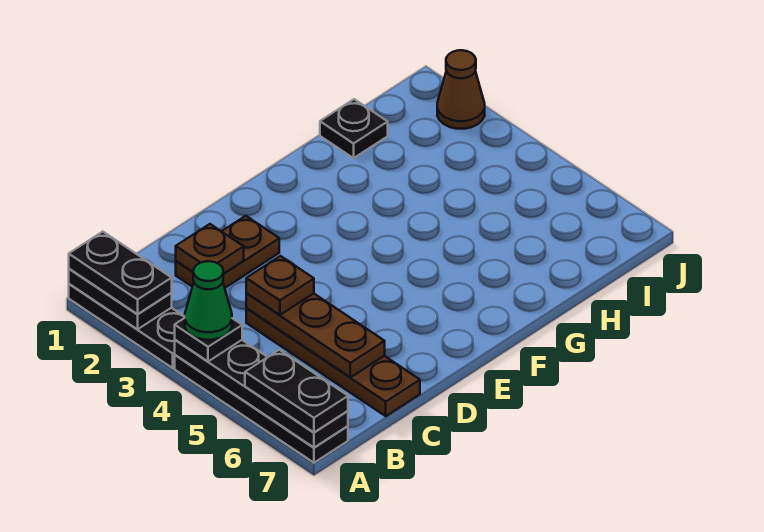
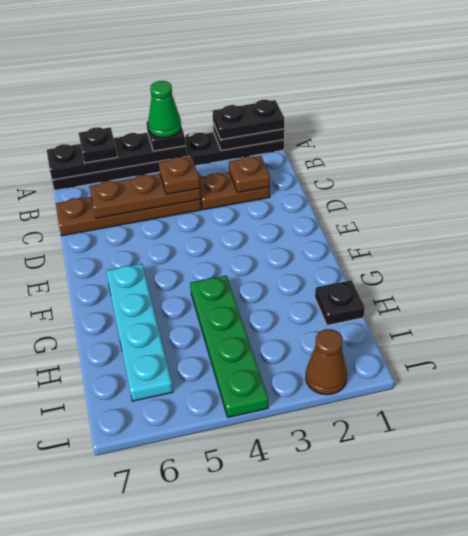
black 1x2 plate [245,350,348,432] -> black 1x1 plate [79,127,117,163]
brown 1x2 plate [176,216,279,288] -> brown 1x2 plate turned to [199,172,270,210]
none -> cyan 1x4 plate [106,264,173,401]
none -> green 1x4 plate [190,276,268,417]

